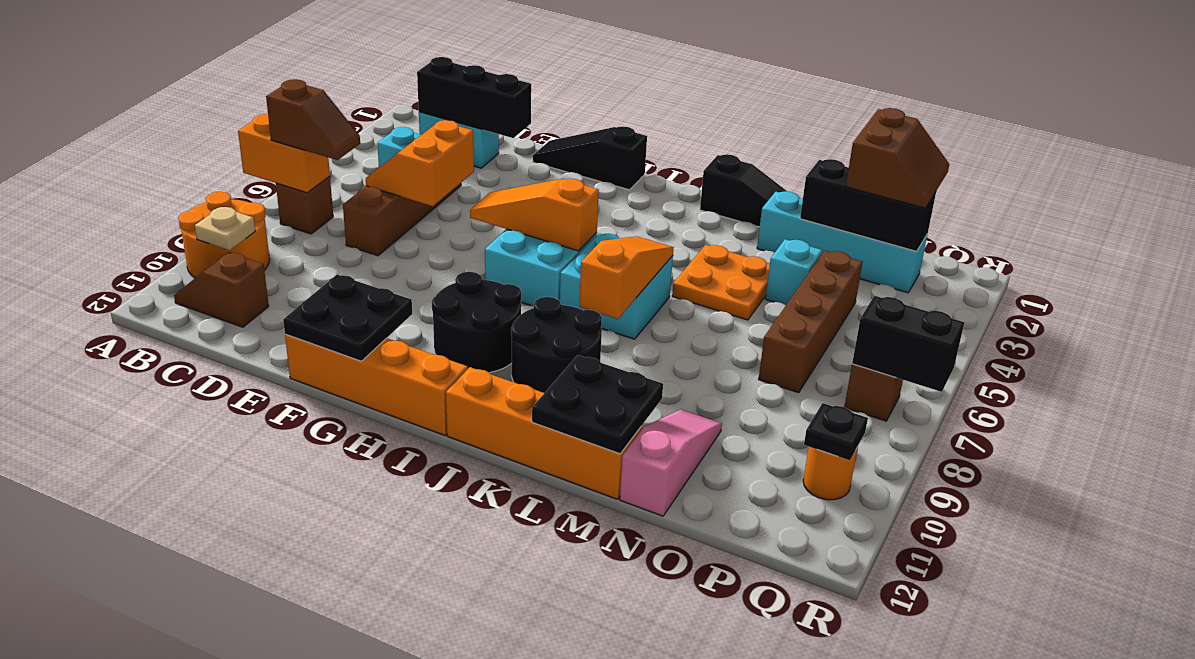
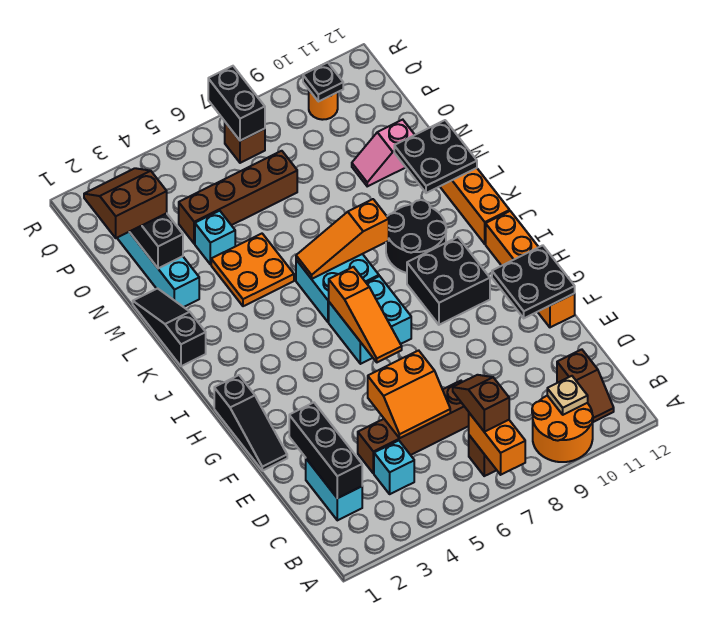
black 2x2 round brick [432,272,521,373] -> black 2x2 brick [407,237,490,325]
pink 1x3 slope [620,409,722,516] -> pink 1x2 slope [352,120,415,186]

